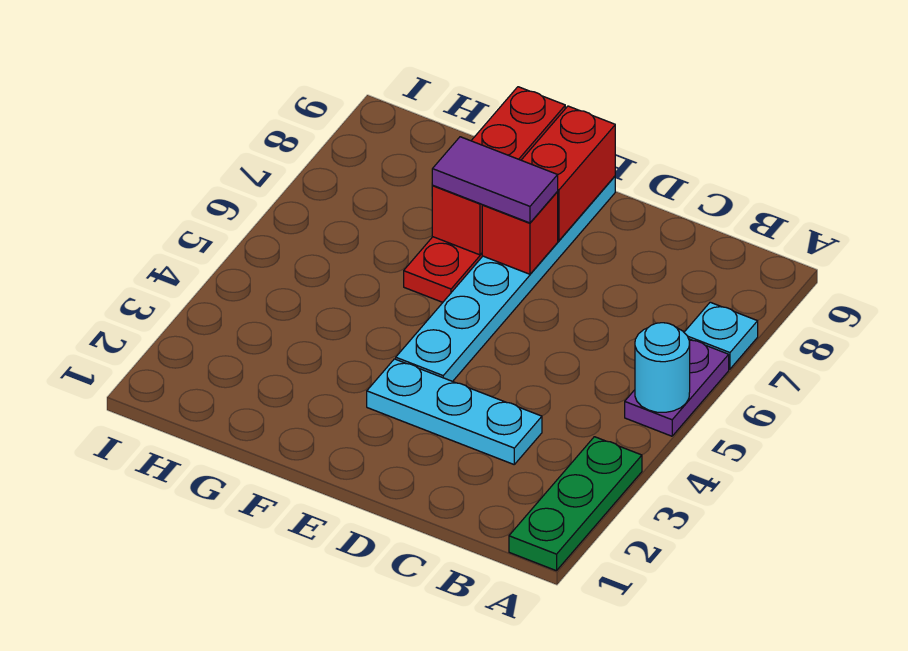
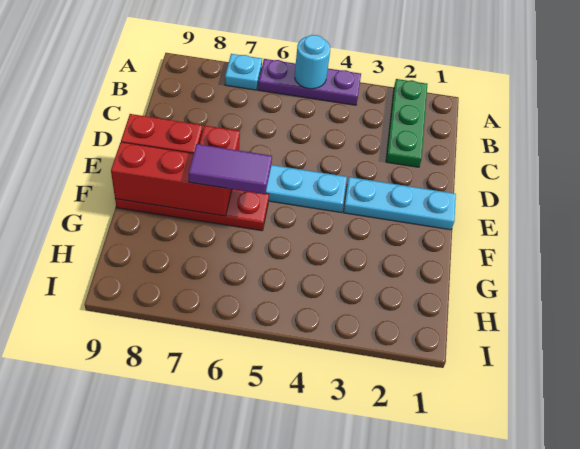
green 1x3 plate [509,437,642,571] -> green 1x3 plate turned to [386,79,427,167]
purple 1x2 plate [625,339,729,436] -> purple 1x3 plate [258,59,361,105]
cyan 1x3 plate [367,359,542,464] -> cyan 1x3 plate turned to [343,177,456,230]
purple 1x2 tile [432,137,558,223] -> purple 1x2 tile turned to [189,144,272,194]

